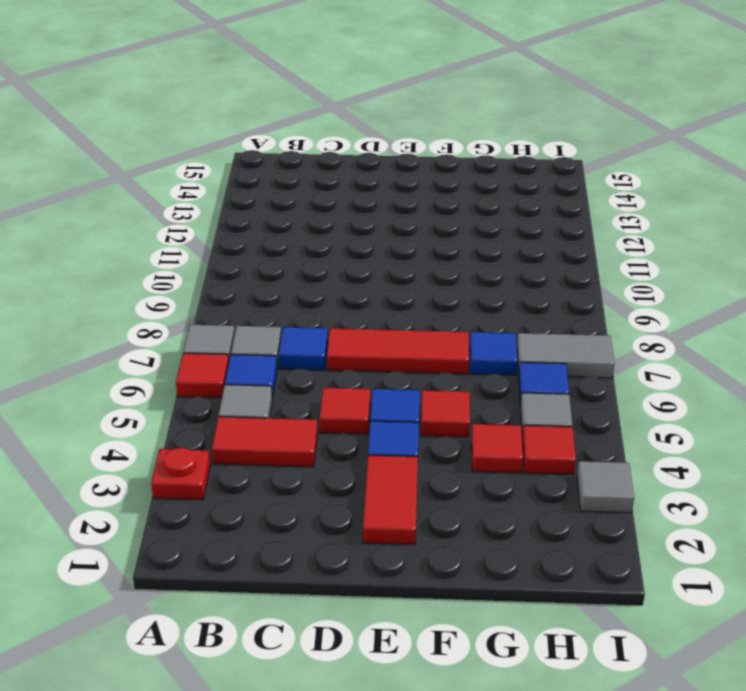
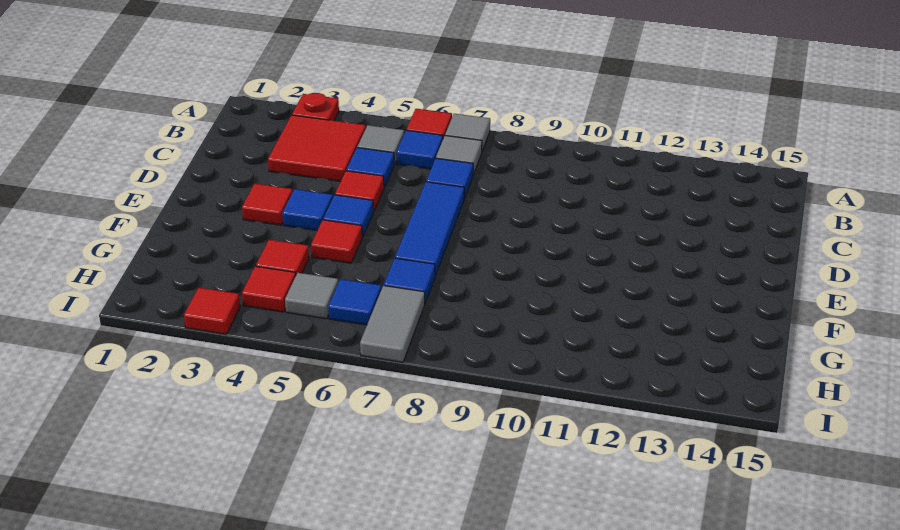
red 1x2 tile [212,417,317,467] -> red 2x2 tile [268,115,366,182]
none -> blue 1x1 tile [346,148,394,187]
red 1x3 tile [327,328,469,374] -> blue 1x3 tile [395,182,464,276]
red 1x2 tile [363,455,418,545] -> red 1x1 tile [242,184,293,225]
grey 1x1 tile [577,461,634,513] -> red 1x1 tile [184,288,240,334]

